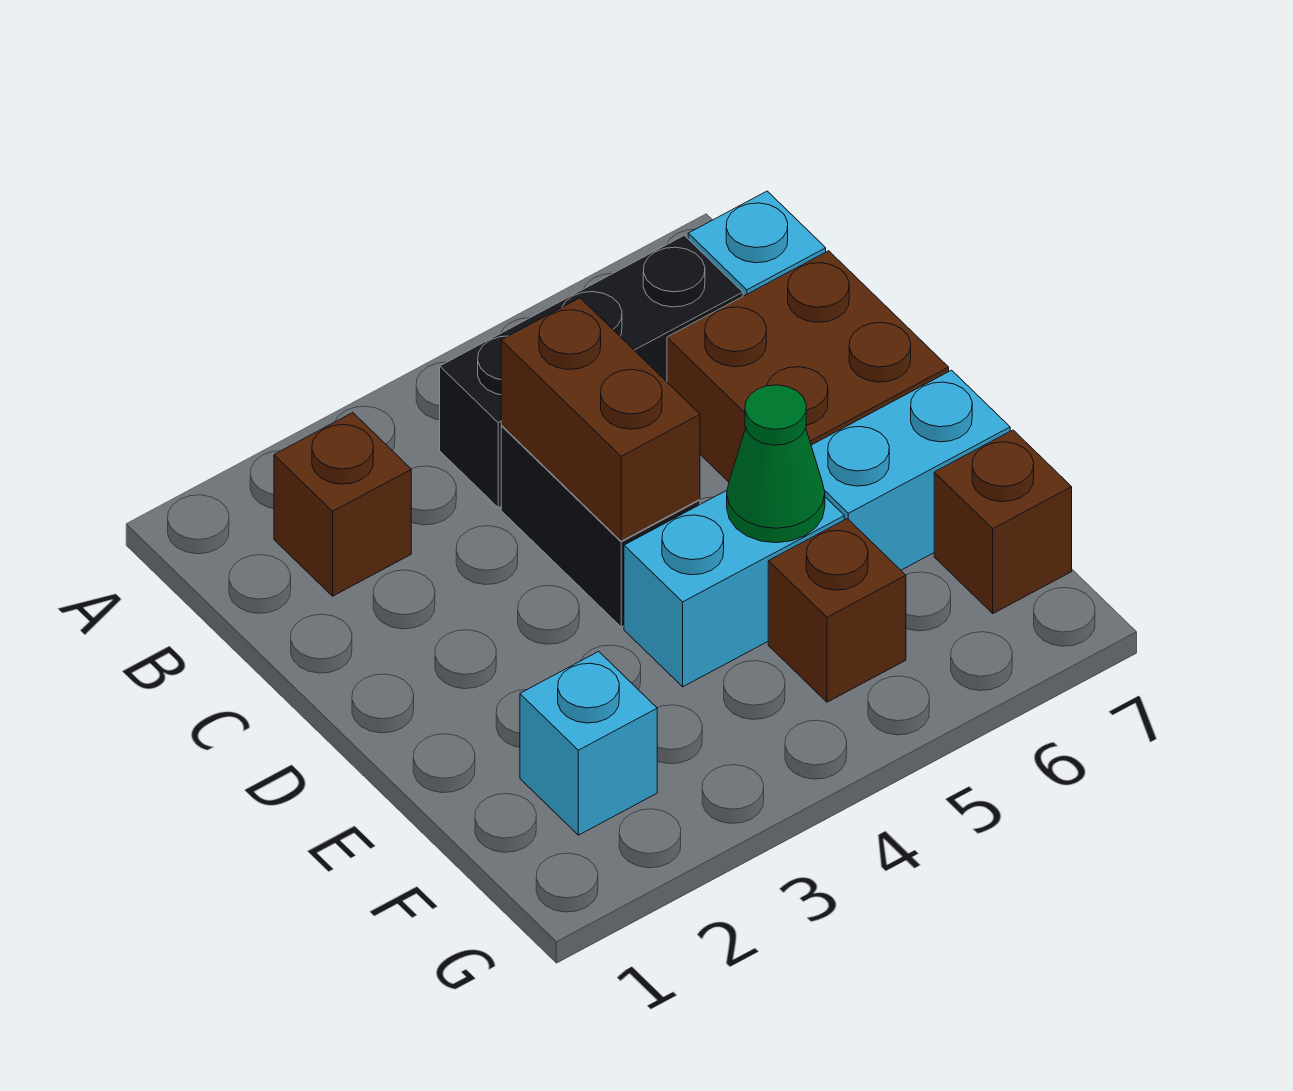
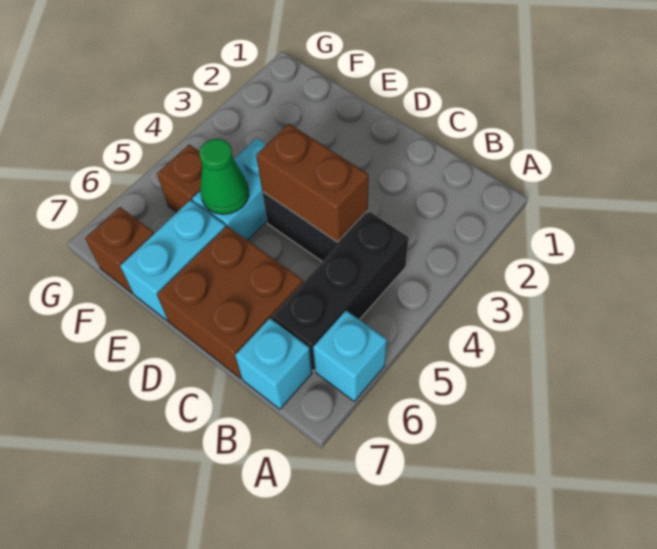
brown 1x1 brick [274,413,411,596] -> none
cyan 1x1 brick [520,651,657,835] -> cyan 1x1 brick moved to [313,311,387,401]

